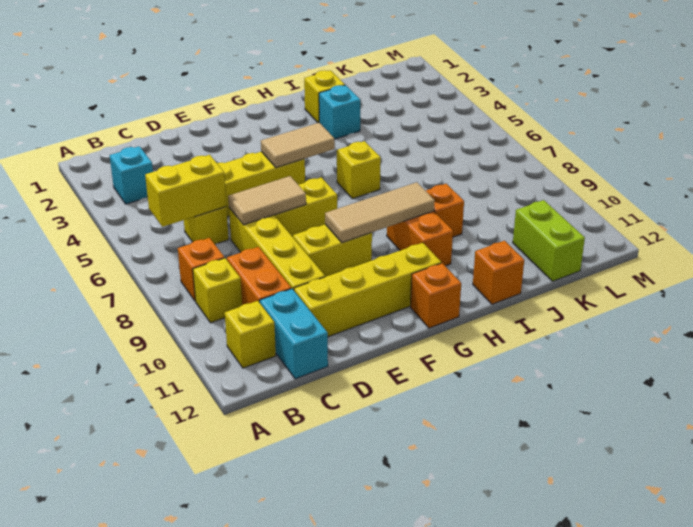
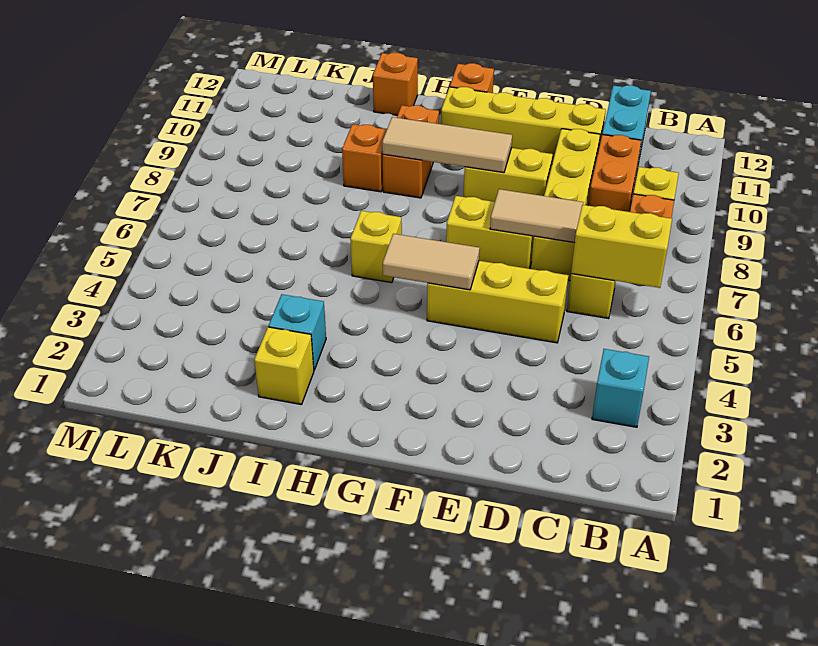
yellow 1x1 brick [225,301,276,368] -> none
lime 1x2 brick [513,200,585,281] -> none

